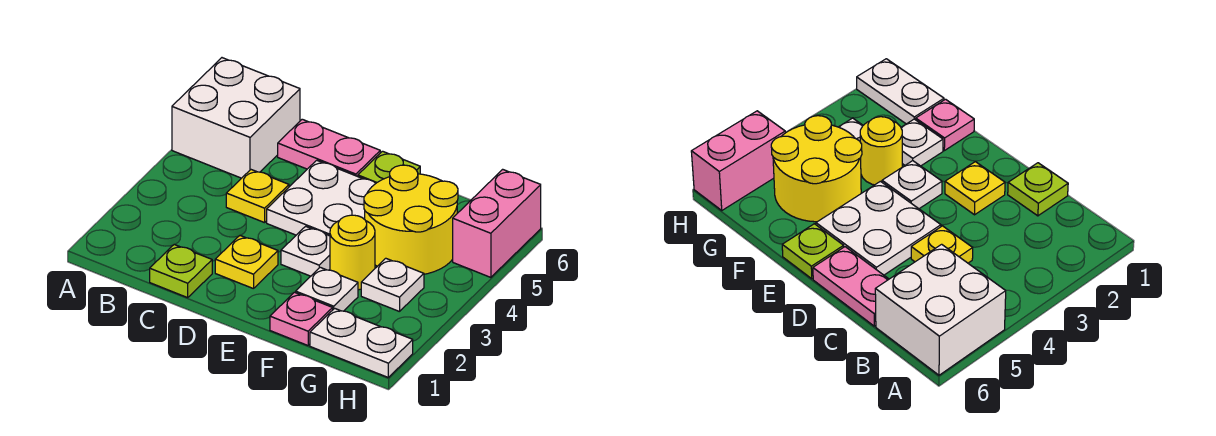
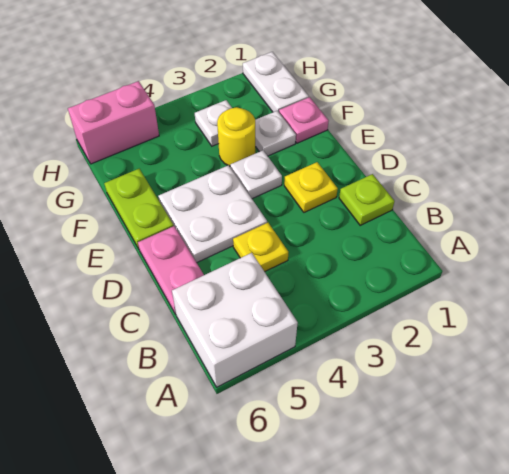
lime 1x1 plate [358,151,420,183] -> lime 1x2 plate [104,169,174,249]
yellow 2x2 round brick [364,165,458,274] -> none

